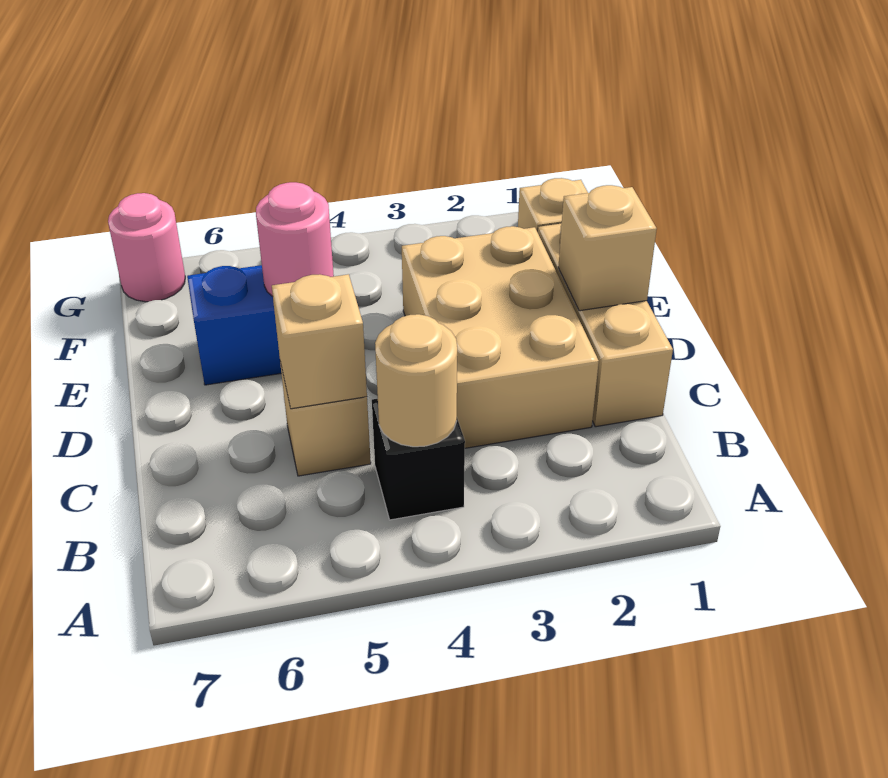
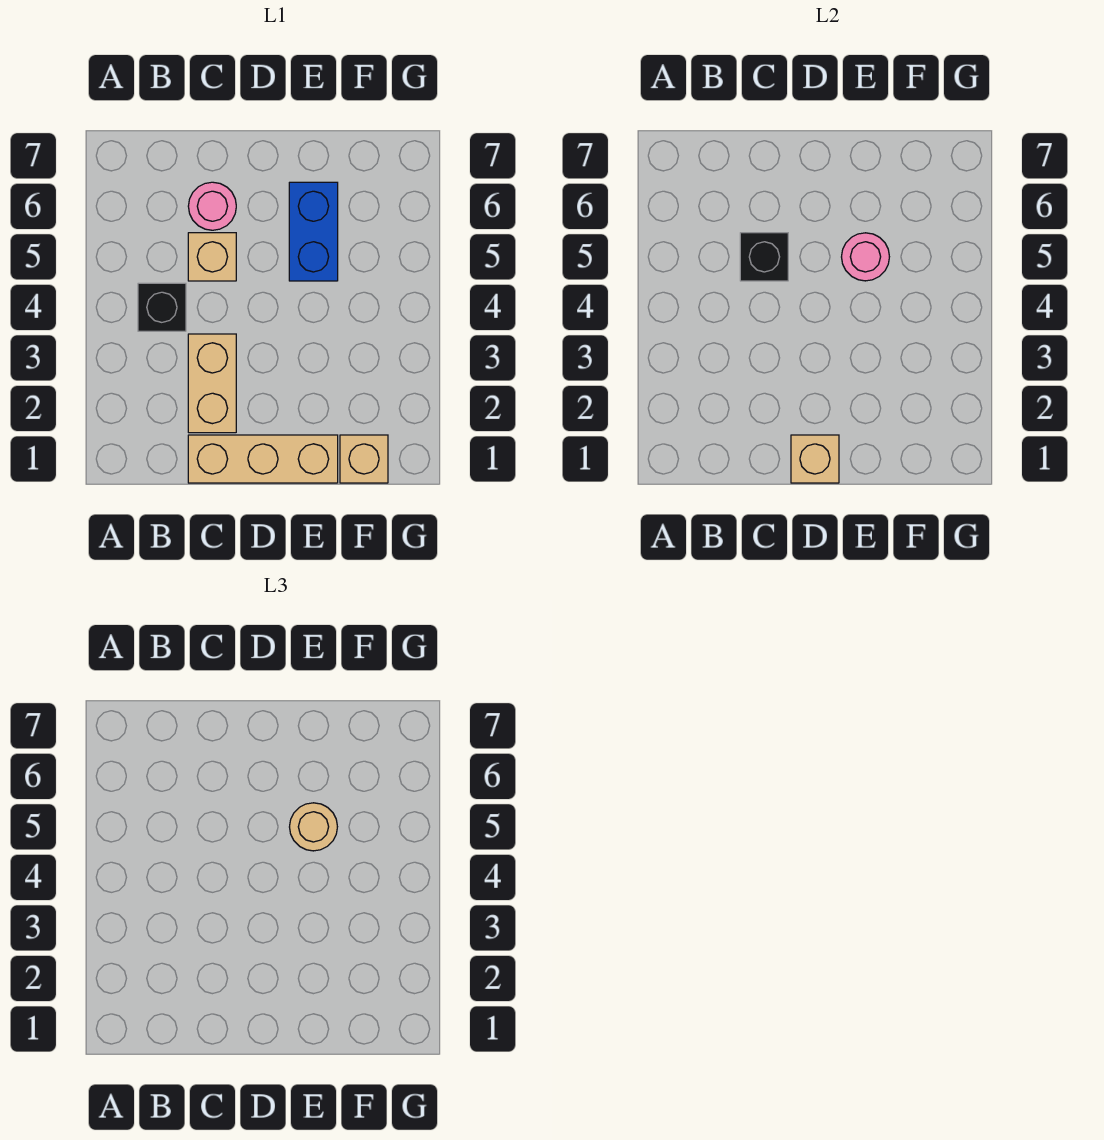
tan 1x1 round brick [375,314,457,447] -> tan 1x1 round brick moved to [290,803,337,851]
tan 2x3 brick [402,226,599,448] -> tan 1x2 brick [188,334,236,433]
tan 1x1 brick [272,274,367,409] -> black 1x1 brick [740,233,788,281]
pink 1x1 round brick [108,193,185,302] -> pink 1x1 round brick moved to [188,182,236,230]

